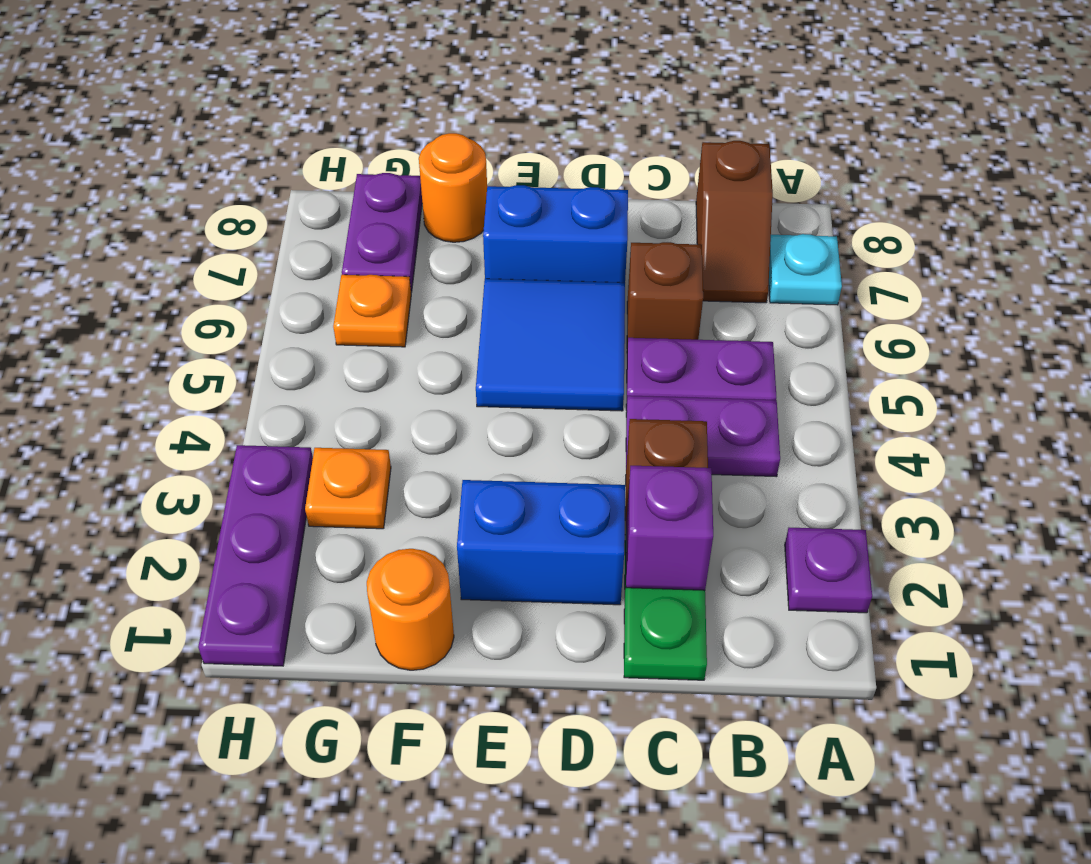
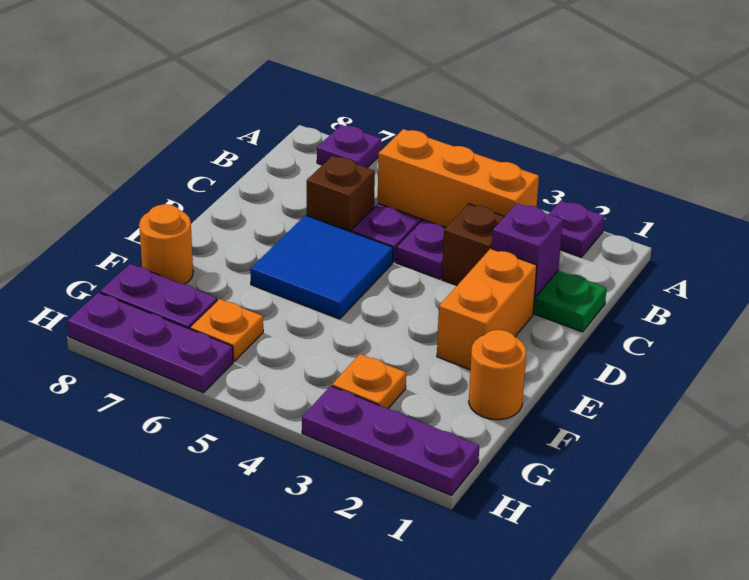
cyan 1x1 plate [769,234,842,305] -> purple 1x1 plate [317,125,381,168]
none -> orange 1x3 brick [378,129,539,228]
brown 1x2 slope [696,141,773,303] -> none
blue 1x2 brick [457,480,625,605] -> orange 1x2 brick [437,248,537,370]
blue 1x2 brick [483,185,628,283] -> none
none -> purple 1x3 plate [67,292,233,393]

